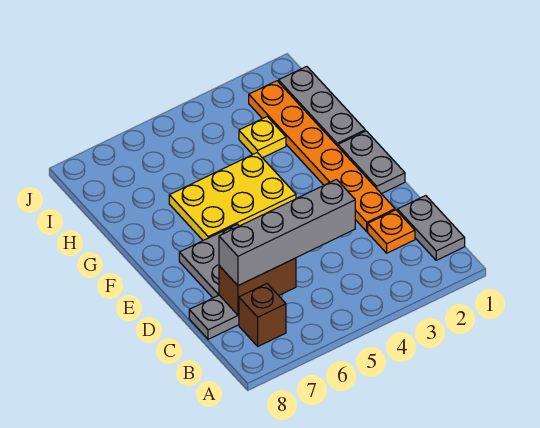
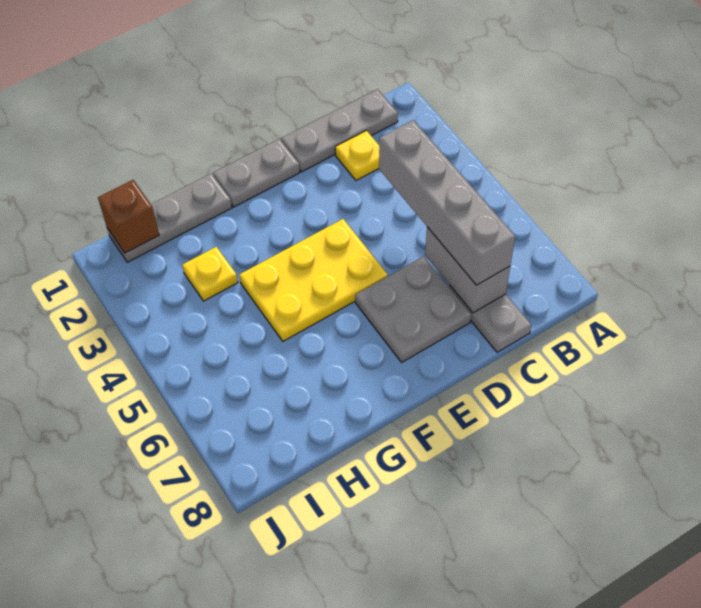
grey 1x2 plate [397,196,465,260] -> grey 1x3 plate [281,89,398,172]
brown 1x1 brick [239,284,286,346] -> brown 1x1 brick moved to [98,180,159,253]
orange 1x1 plate [368,210,415,253] -> yellow 1x1 plate [335,131,379,180]
brown 1x2 brick [219,258,296,315] -> grey 1x2 brick [425,227,510,313]
orange 1x6 plate [249,81,395,232] -> none
yellow 2x3 plate [169,153,296,240] -> yellow 2x3 plate turned to [239,219,388,341]

